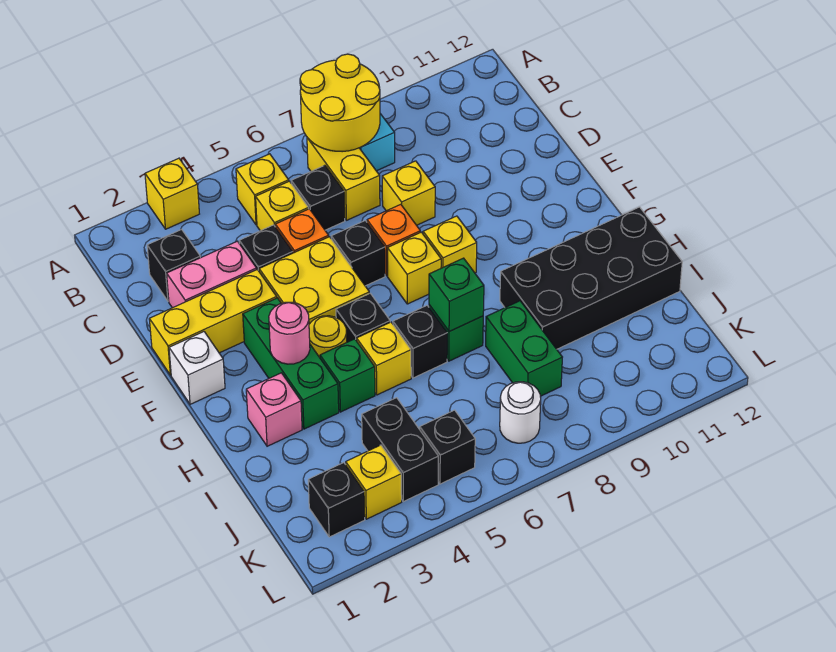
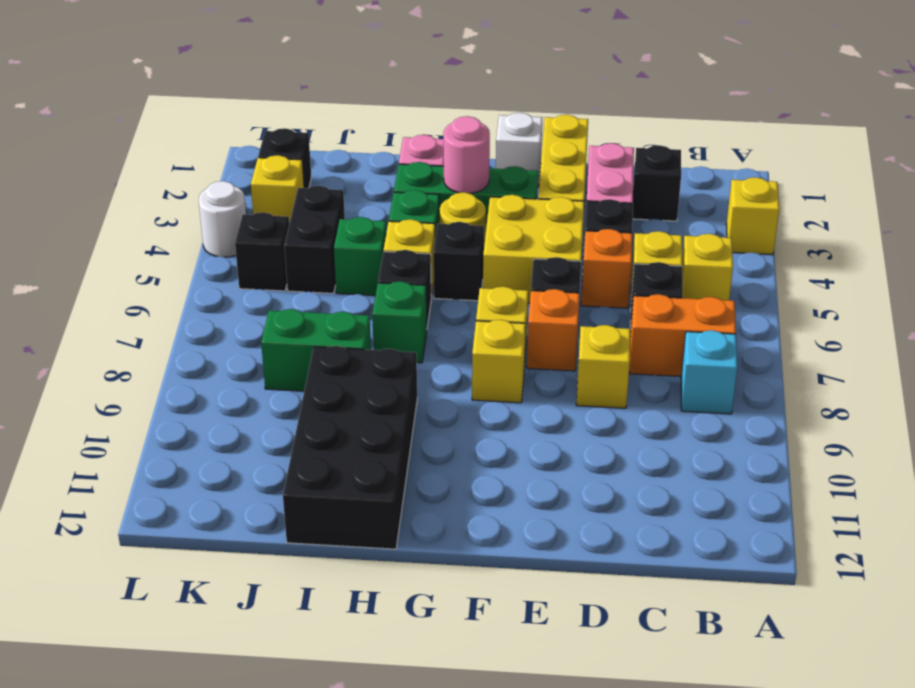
yellow 2x2 round brick [300,54,380,152] -> none
yellow 1x2 brick [307,138,380,220] -> orange 1x2 brick [629,294,736,377]
green 1x1 brick [429,258,484,332] -> green 1x1 brick moved to [334,217,387,296]
black 1x2 brick [362,398,438,502] -> black 1x2 brick turned to [284,185,345,293]
white 1x1 round brick [500,382,541,443] -> white 1x1 round brick moved to [199,181,246,257]

